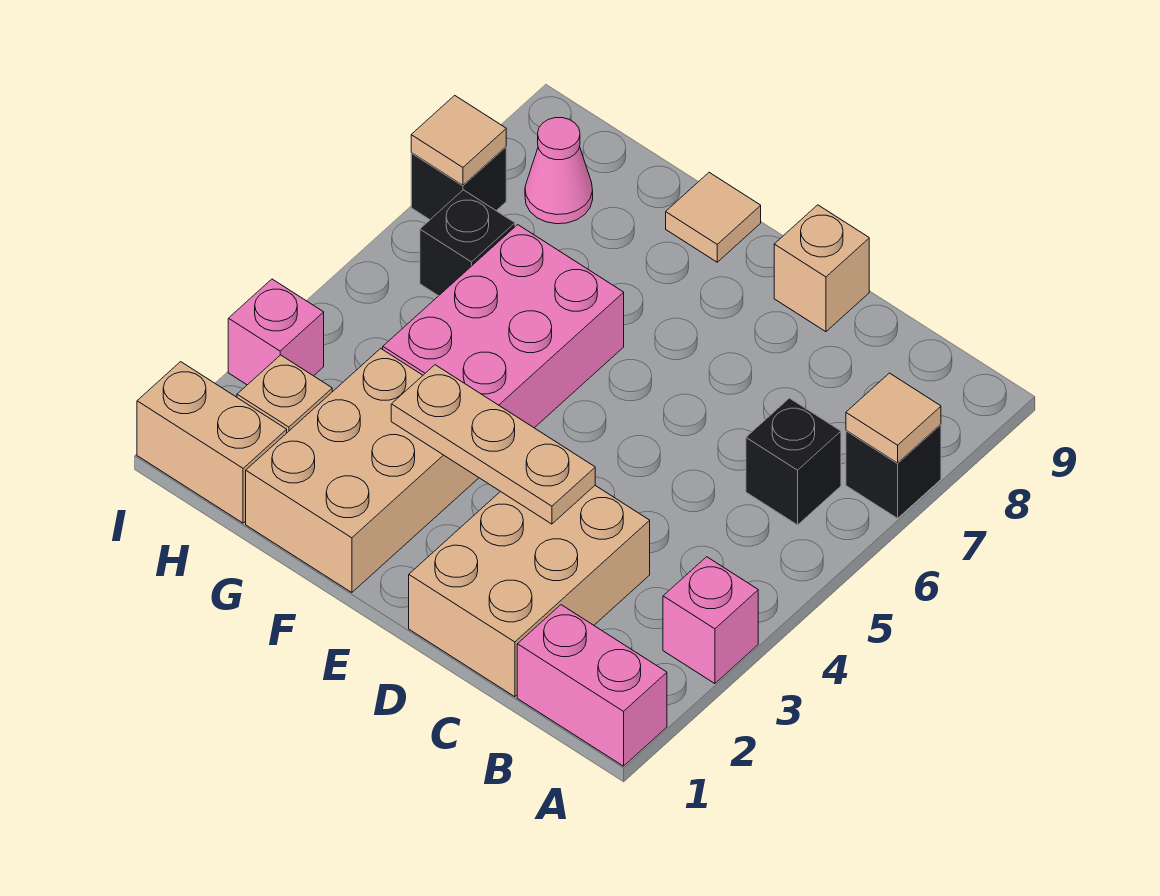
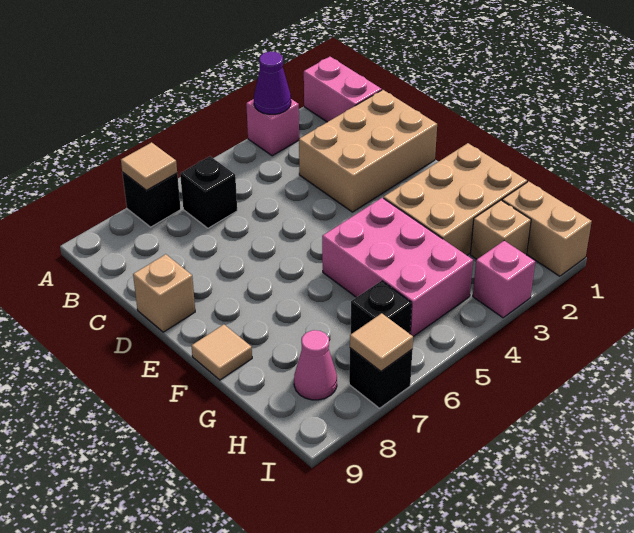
none -> purple 1x1 cone [254,52,291,114]
tan 1x3 plate [391,365,595,524] -> none
pink 2x3 brick [383,225,624,428] -> pink 2x3 brick turned to [322,198,473,337]

